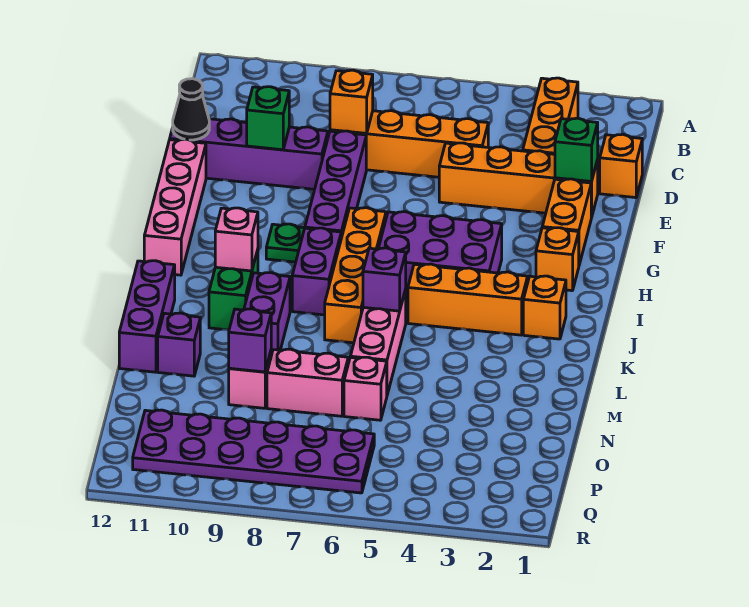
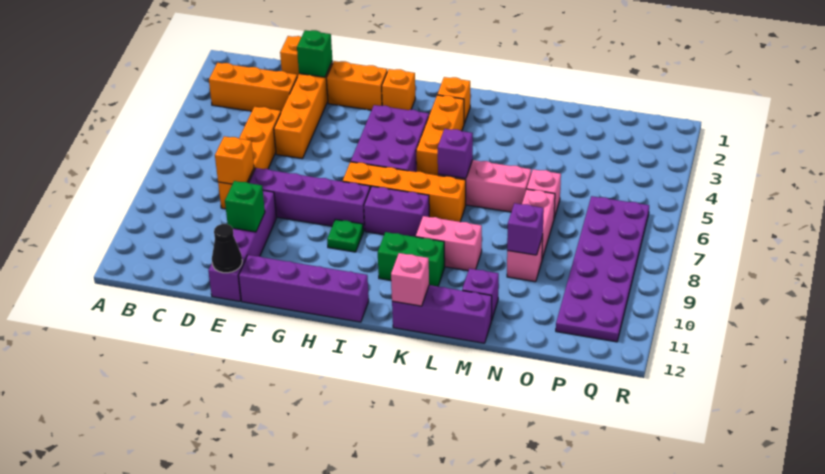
pink 1x4 brick [144,139,206,275] -> purple 1x4 brick [239,255,369,322]
pink 1x1 brick [215,208,258,271] -> pink 1x1 brick moved to [391,253,429,306]
purple 1x2 brick [244,273,290,355] -> pink 1x2 brick [416,216,482,271]

